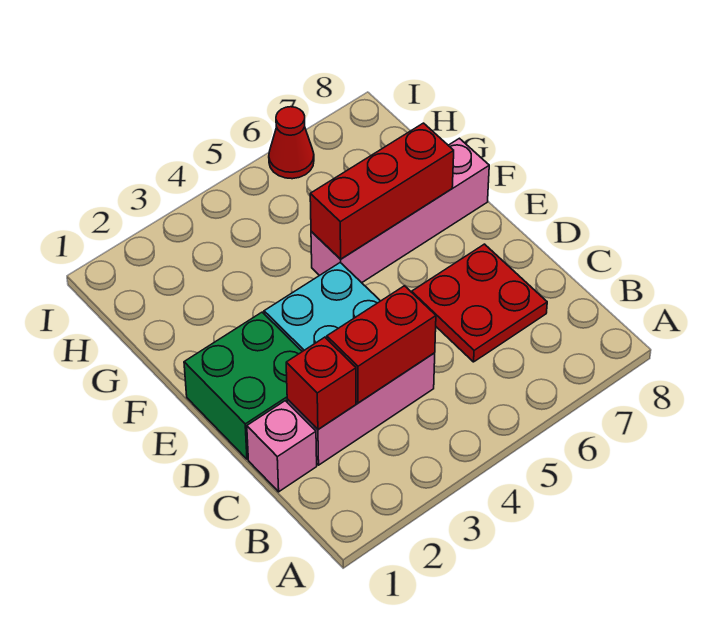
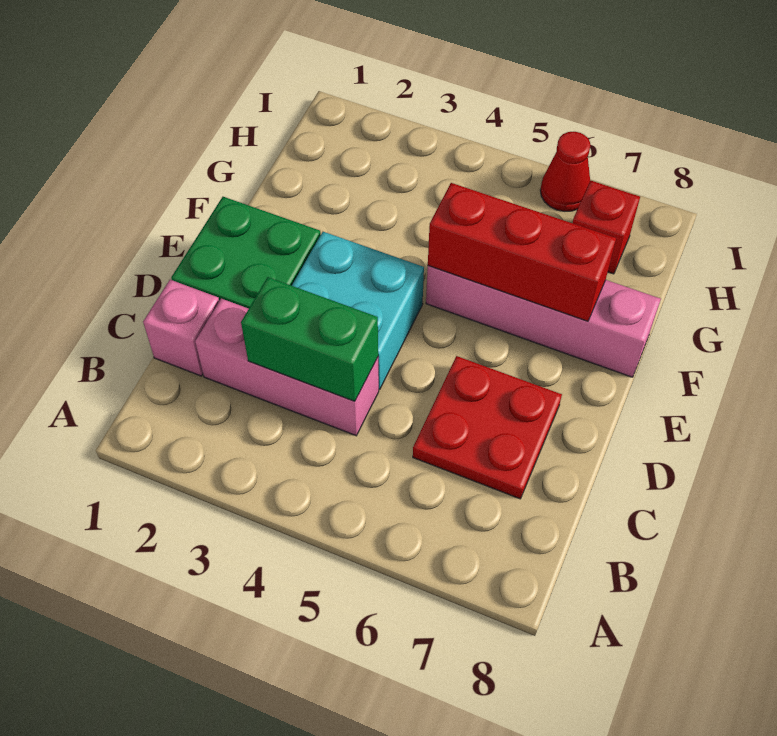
red 1x1 brick [286,337,356,429] -> red 1x1 brick moved to [573,180,640,274]
red 1x2 brick [327,286,436,403] -> green 1x2 brick [241,277,378,401]

